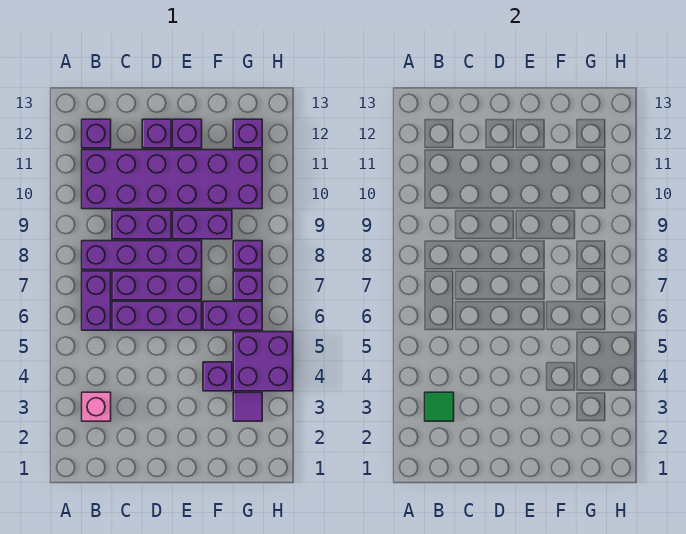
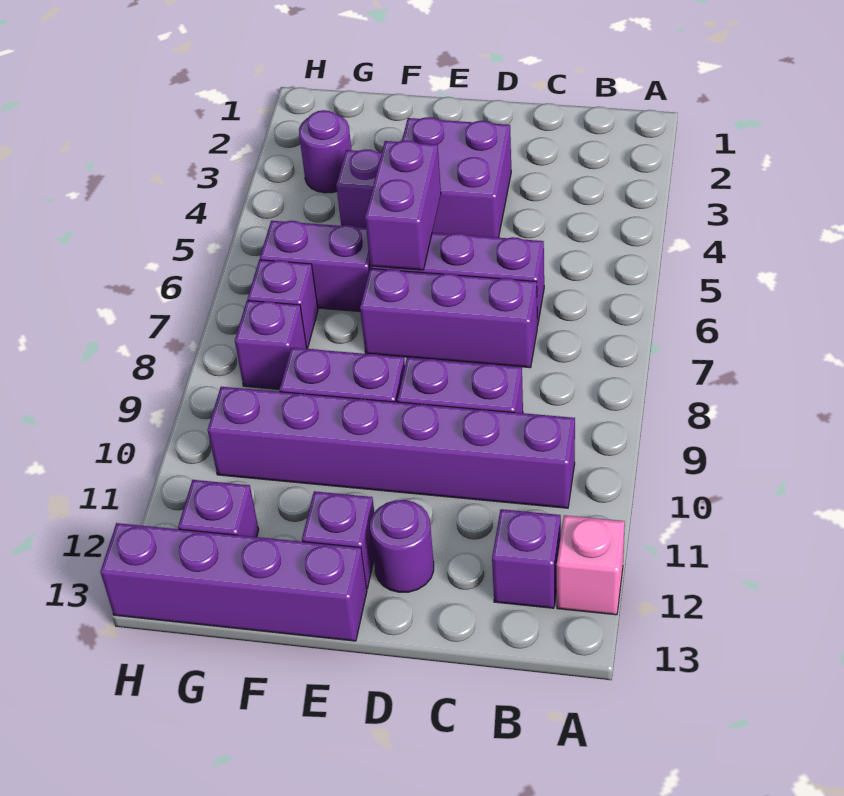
pink 1x1 brick [82,392,111,421] -> pink 1x1 brick moved to [557,515,625,615]
green 1x1 tile [425,392,454,421] -> none
purple 1x2 brick [82,271,111,330] -> purple 1x2 brick moved to [365,140,441,270]
purple 1x4 brick [82,241,202,270] -> purple 1x4 brick moved to [100,523,367,641]
purple 2x6 brick [82,150,262,209] -> purple 1x6 brick [208,387,575,508]
purple 1x1 brick [142,119,171,148] -> purple 1x1 round brick [370,500,434,592]
purple 1x1 tile [233,392,262,421] -> purple 1x1 round brick [299,110,351,193]
purple 2x2 brick [233,332,293,391] -> purple 2x2 brick moved to [402,117,511,238]

